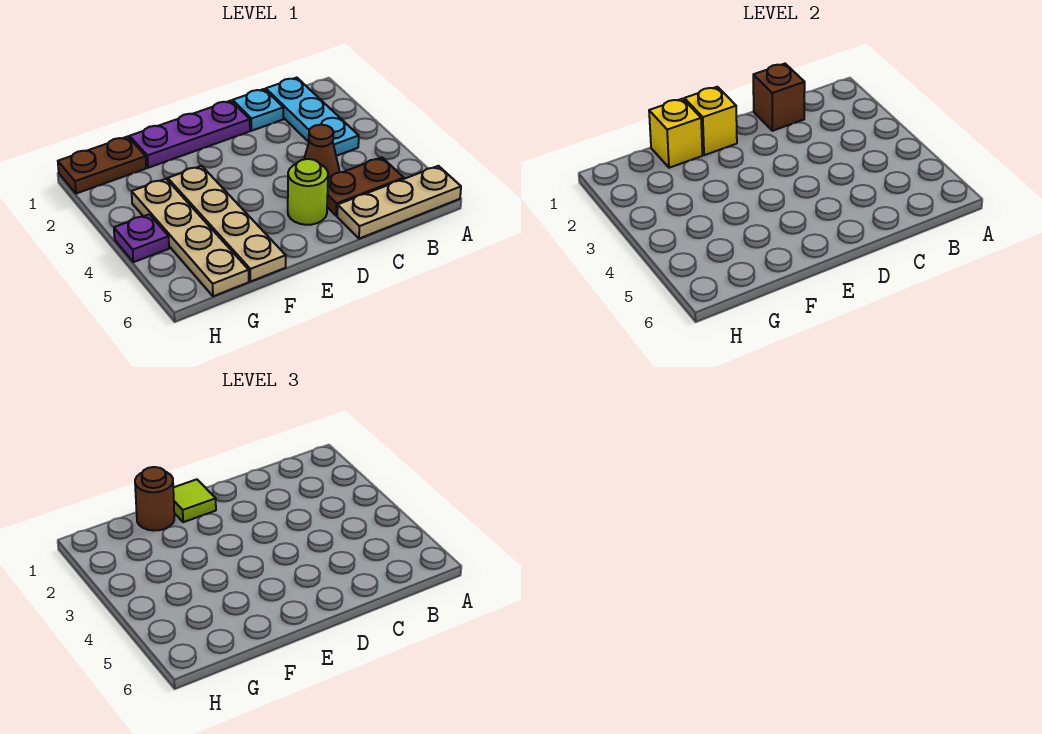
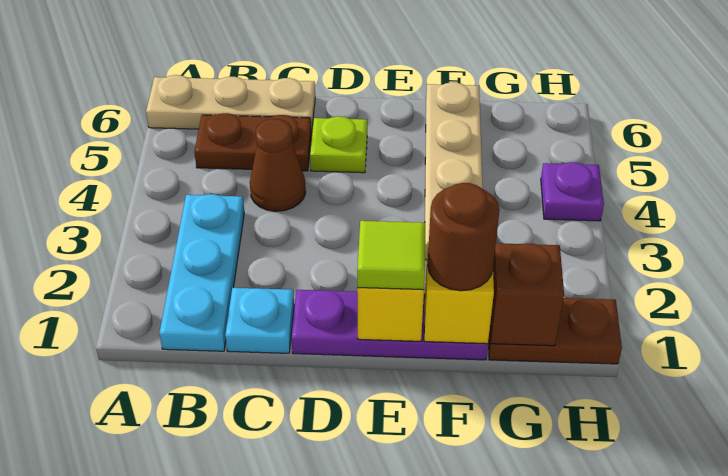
brown 1x1 brick [753,64,805,131] -> brown 1x1 brick moved to [490,243,564,346]
lime 1x1 round brick [288,159,328,225] -> lime 1x1 plate [310,116,367,173]
tan 1x4 plate [132,179,249,296] -> none

